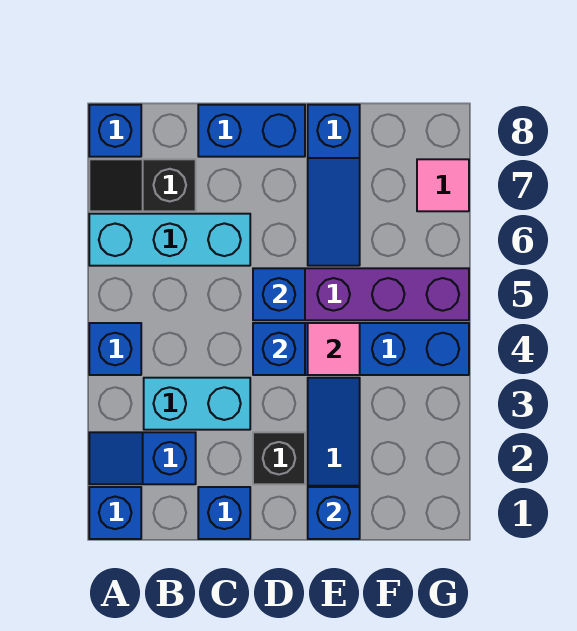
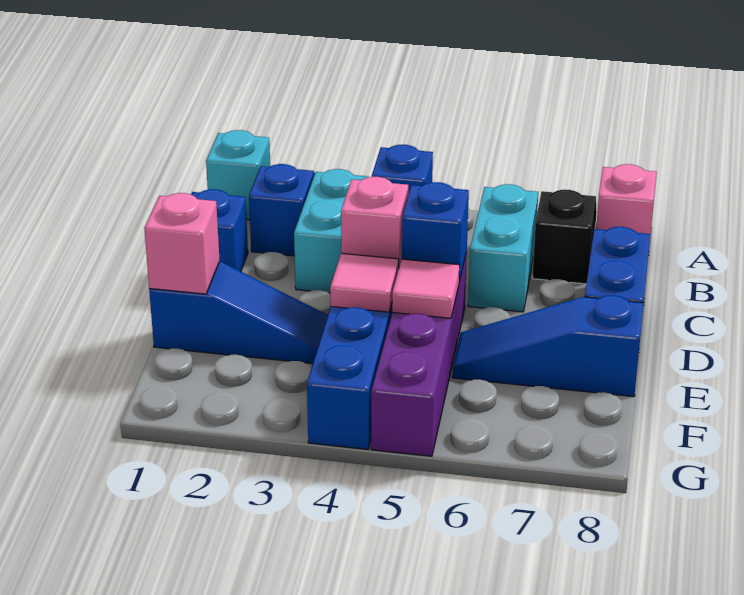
blue 1x1 brick [89,487,141,539] -> cyan 1x1 brick [206,130,270,220]
cyan 1x3 brick [89,214,250,266] -> cyan 1x2 brick [468,184,538,312]
blue 1x1 brick [89,105,141,157] -> pink 1x1 brick [596,164,657,234]
black 1x1 brick [253,432,305,484] -> none
blue 1x1 brick [253,323,305,375] -> pink 1x1 brick [341,177,408,270]
blue 1x1 brick [308,487,360,539] -> pink 1x1 brick [144,193,220,294]
pink 1x1 tile [417,159,469,211] -> pink 1x1 tile moved to [392,259,460,318]

